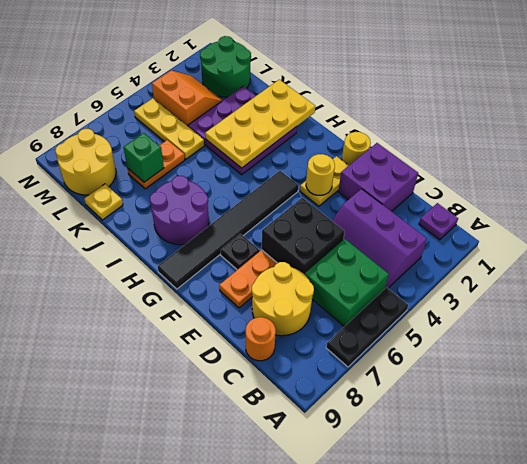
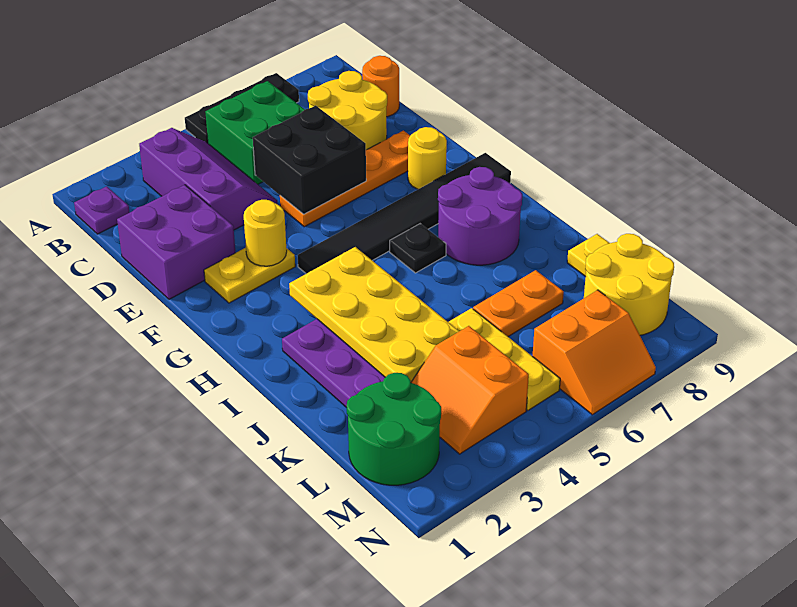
yellow 1x1 round brick [342,132,371,165] -> yellow 1x1 round brick moved to [408,127,447,189]
black 1x1 plate [221,234,260,270] -> black 1x1 plate moved to [390,224,446,273]
yellow 2x4 plate [205,80,315,168] -> yellow 2x4 plate turned to [289,247,459,382]
green 1x1 brick [123,133,164,182] -> none
none -> orange 2x2 slope [533,290,656,415]

